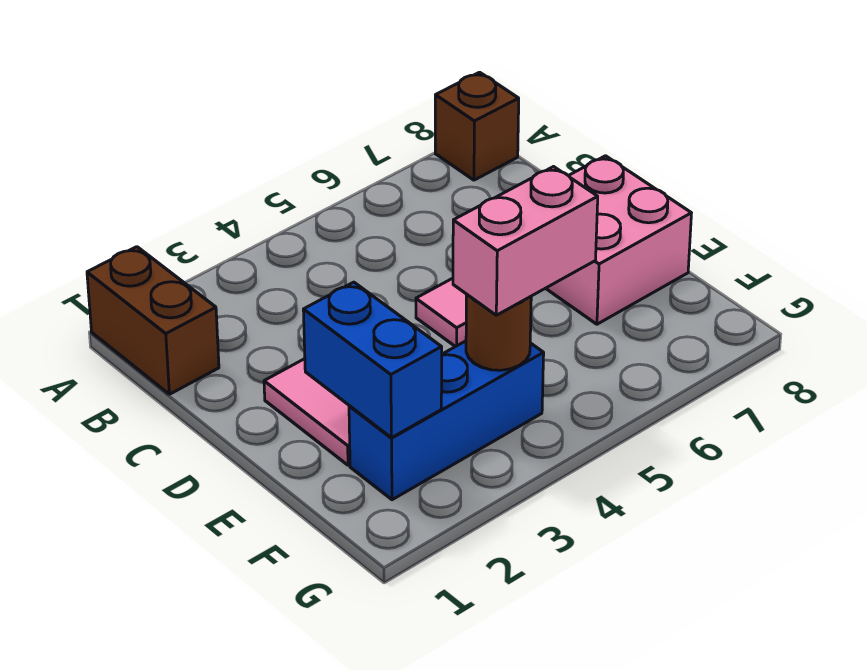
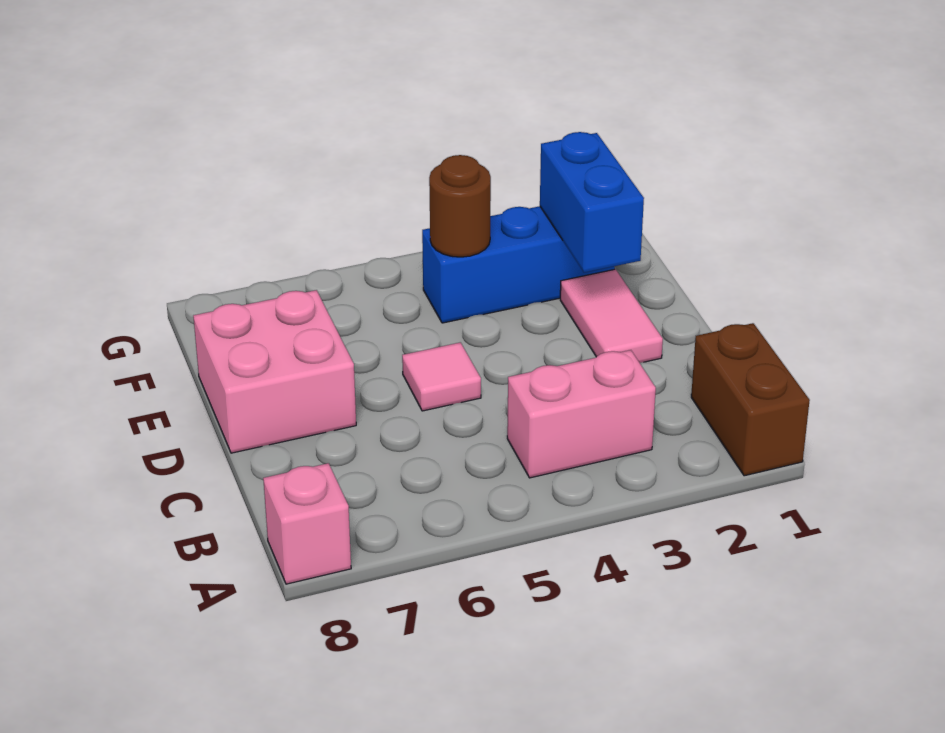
brown 1x1 brick [435,72,519,180] -> pink 1x1 brick [263,463,351,584]
pink 1x2 brick [453,167,598,315] -> pink 1x2 brick moved to [507,350,656,478]

